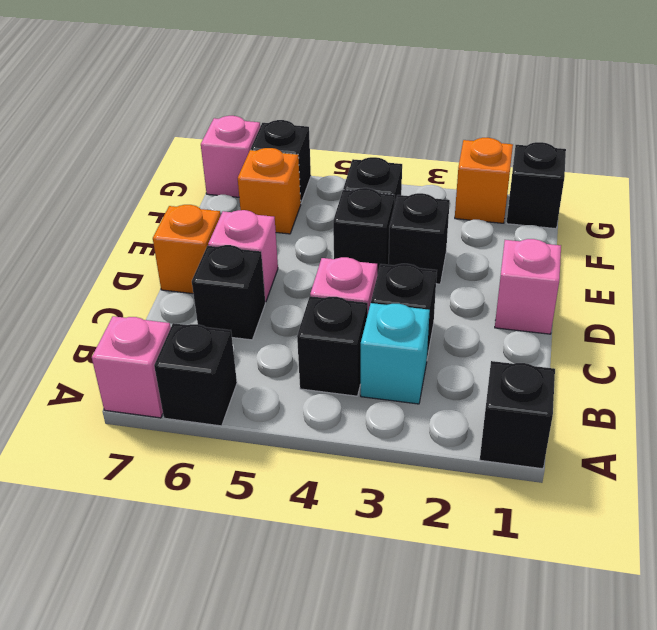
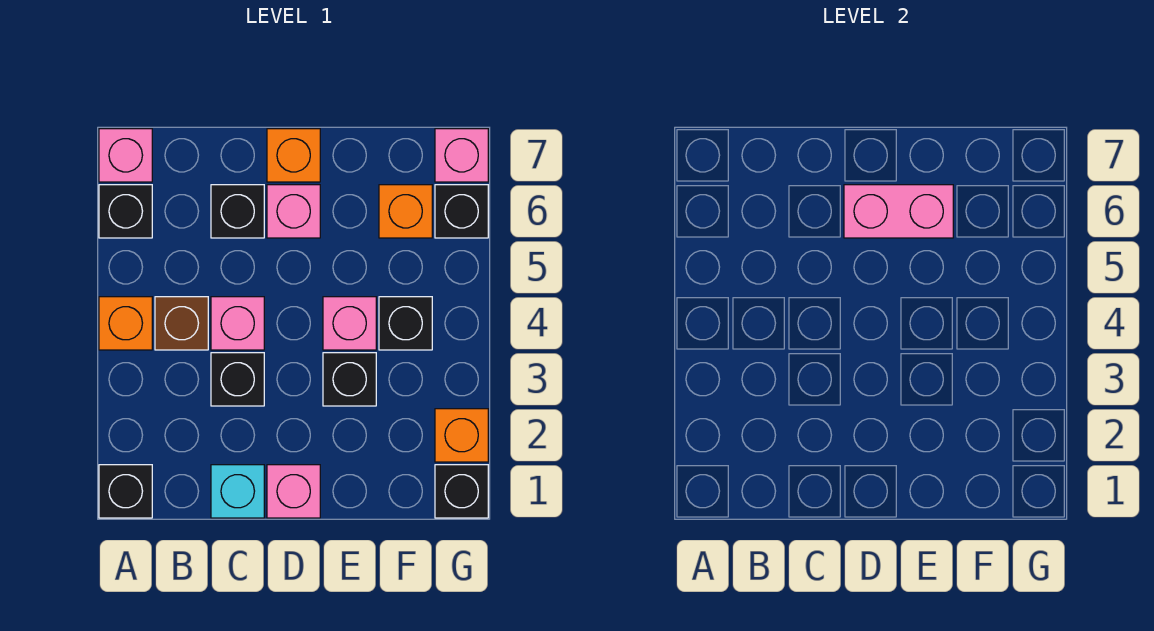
none -> orange 1x1 brick [99,297,152,350]
cyan 1x1 brick [361,303,430,404] -> cyan 1x1 brick moved to [211,465,264,518]
black 1x1 brick [297,296,368,396] -> brown 1x1 brick [155,297,208,350]
none -> pink 1x2 brick [844,185,953,238]
black 1x1 brick [333,188,395,275] -> pink 1x1 brick [323,297,376,350]

